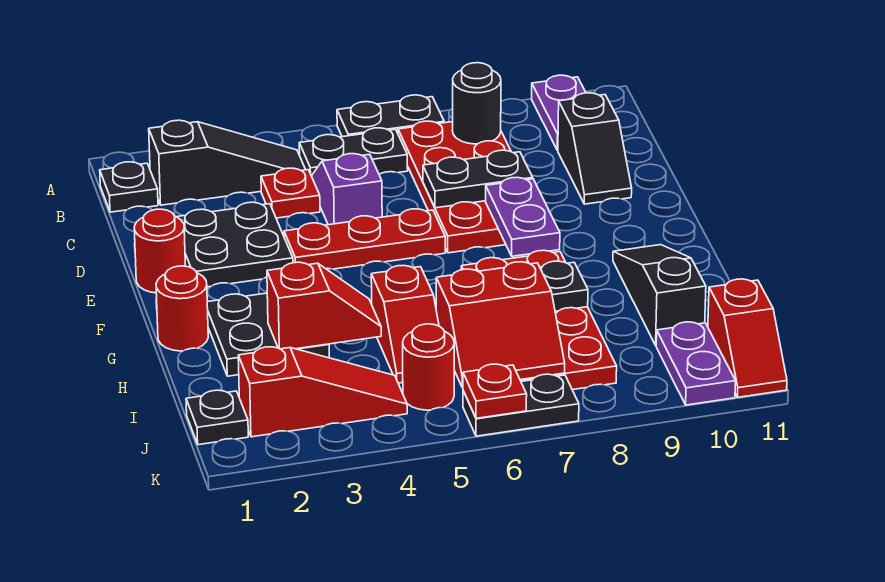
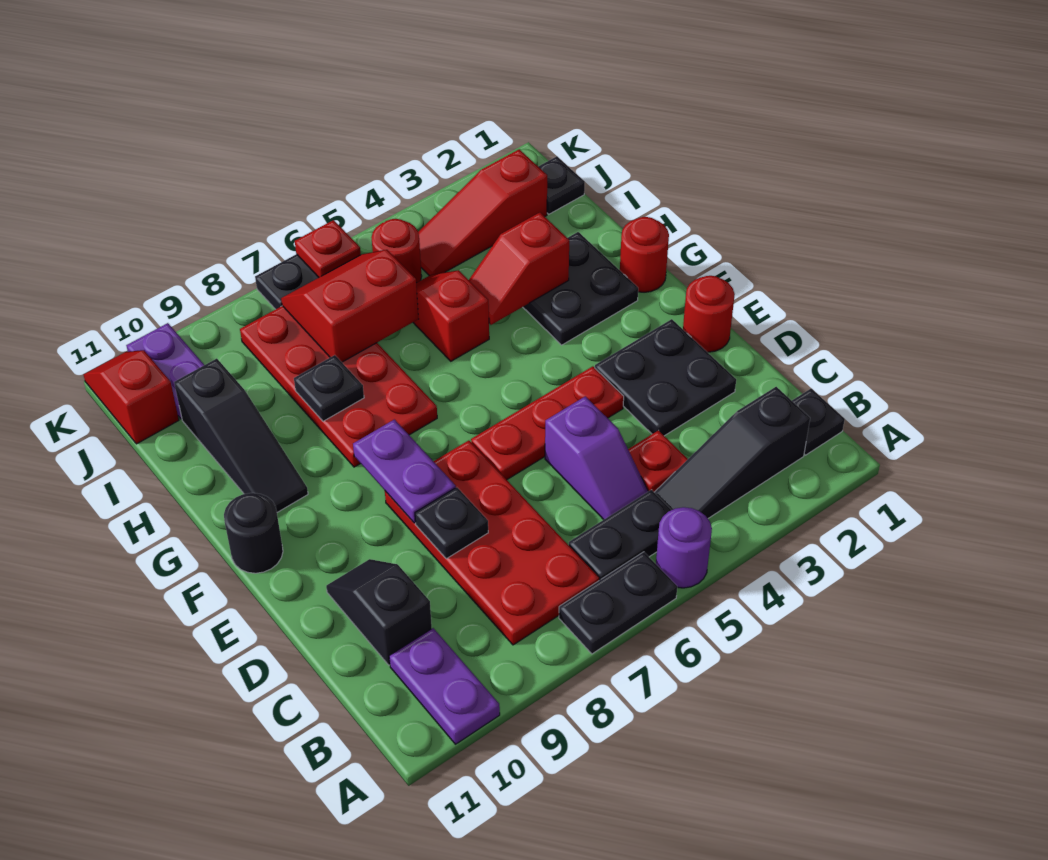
none -> purple 1x1 round brick [656,507,712,588]
black 1x1 round brick [453,63,501,144] -> black 1x1 round brick moved to [224,493,283,573]
black 1x2 plate [423,150,533,208] -> black 1x1 plate [415,487,488,559]

